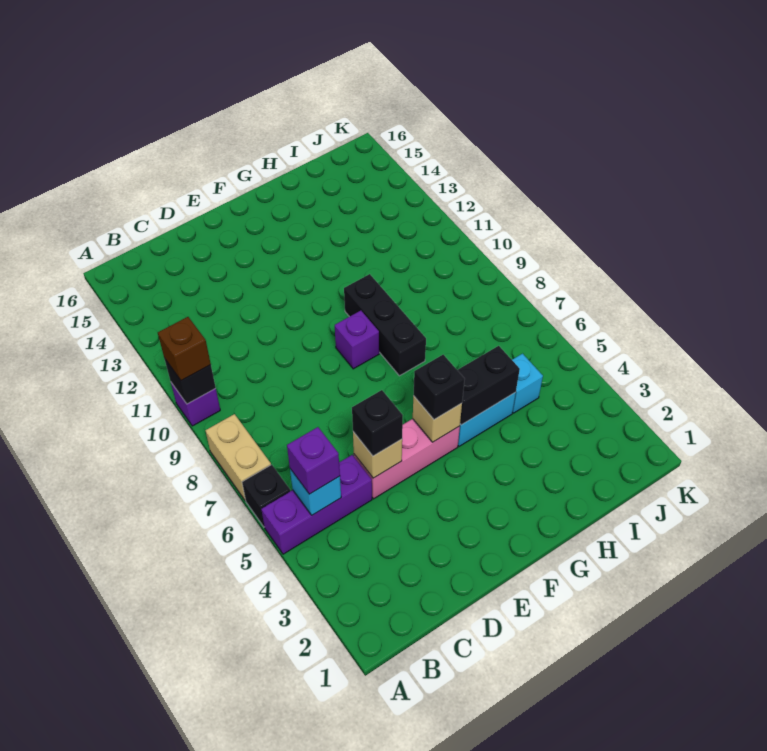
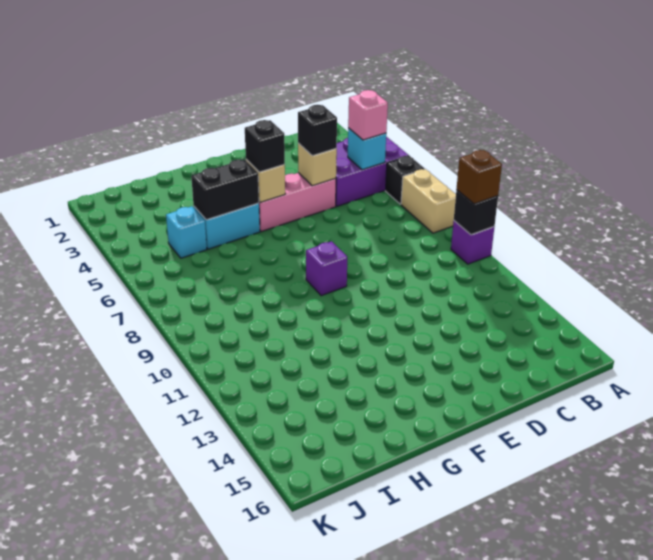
purple 1x3 brick [261,455,372,554] -> purple 2x3 brick [336,137,409,206]
purple 1x1 brick [287,427,340,494] -> pink 1x1 brick [348,90,388,140]
black 1x3 brick [344,274,426,376] -> none

